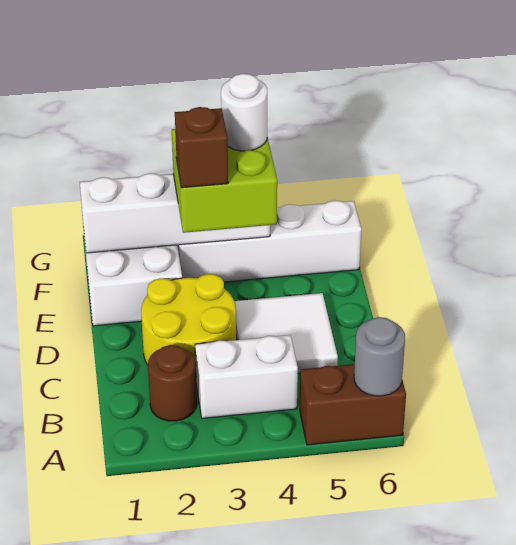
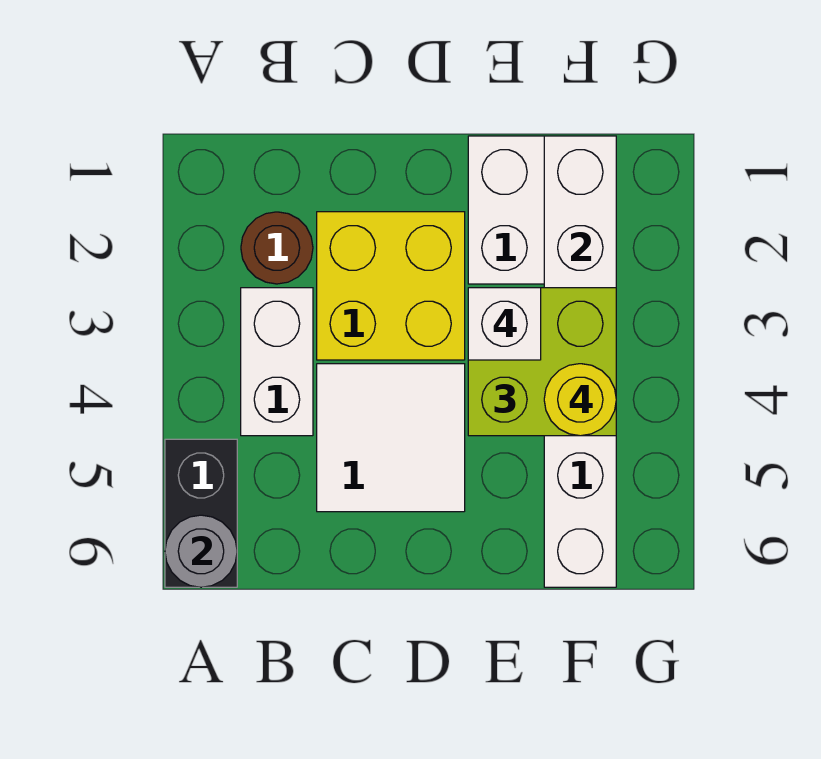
brown 1x2 brick [300,364,406,445] -> black 1x2 brick [165,439,237,587]
yellow 2x2 round brick [141,274,236,365] -> yellow 2x2 brick [317,212,465,360]
brown 1x1 brick [175,107,228,188] -> white 1x1 brick [468,288,541,360]
white 1x1 round brick [221,74,267,151] -> yellow 1x1 round brick [544,364,616,436]

